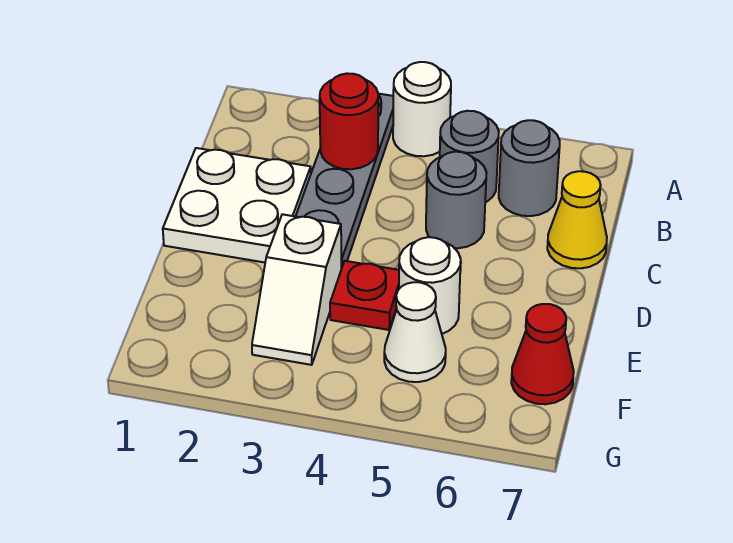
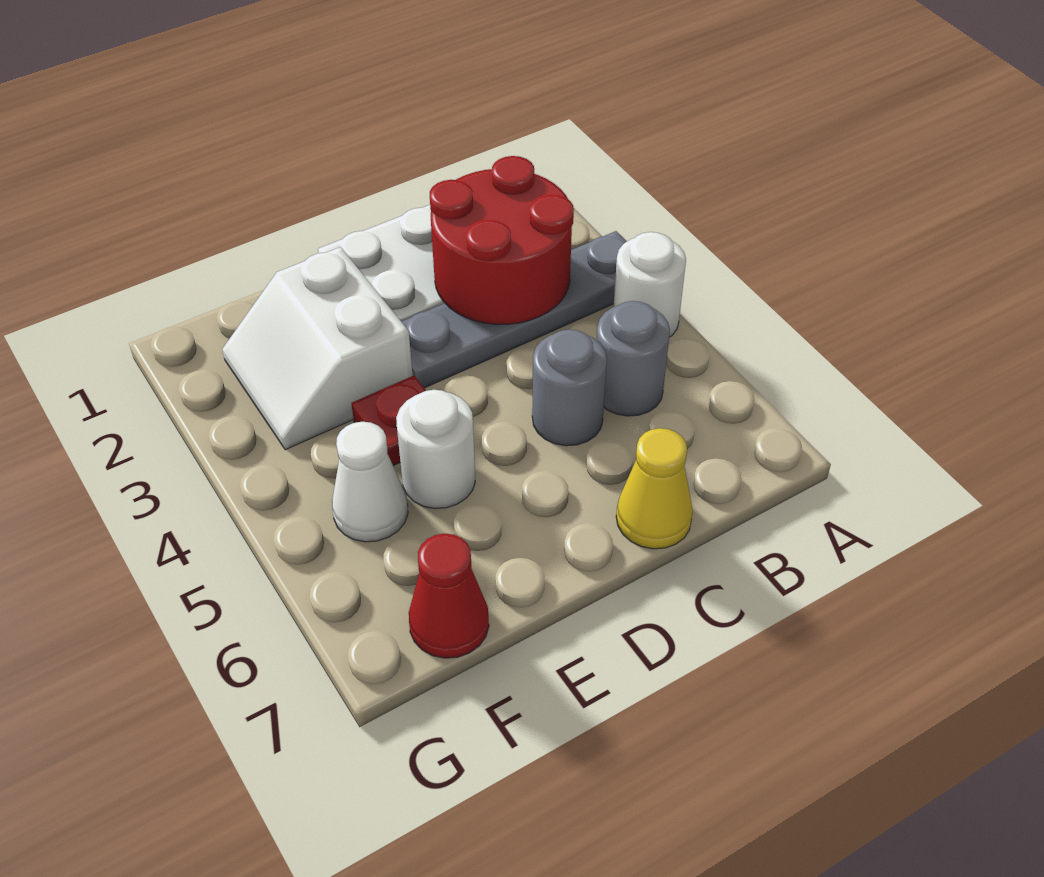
red 1x1 round brick [320,73,378,169] -> red 2x2 round brick [430,156,574,324]
grey 1x1 round brick [499,120,560,216] -> none
white 1x2 slope [252,214,341,365] -> white 2x2 slope [222,247,413,450]

